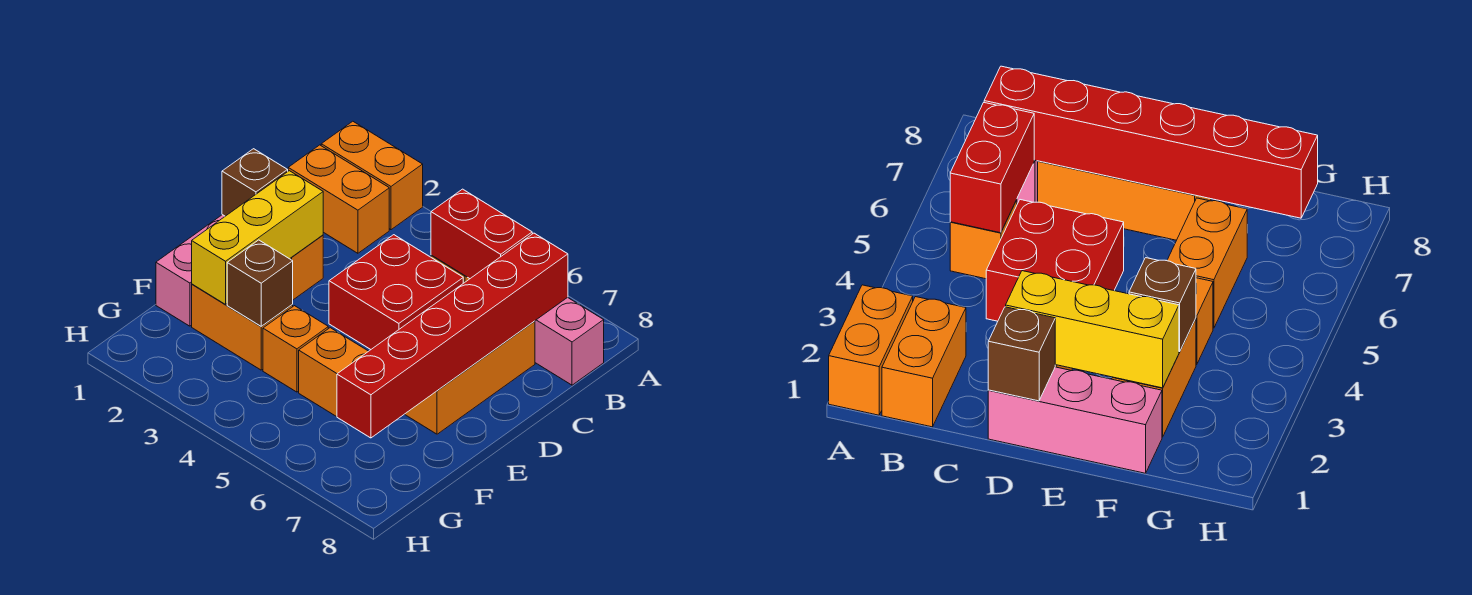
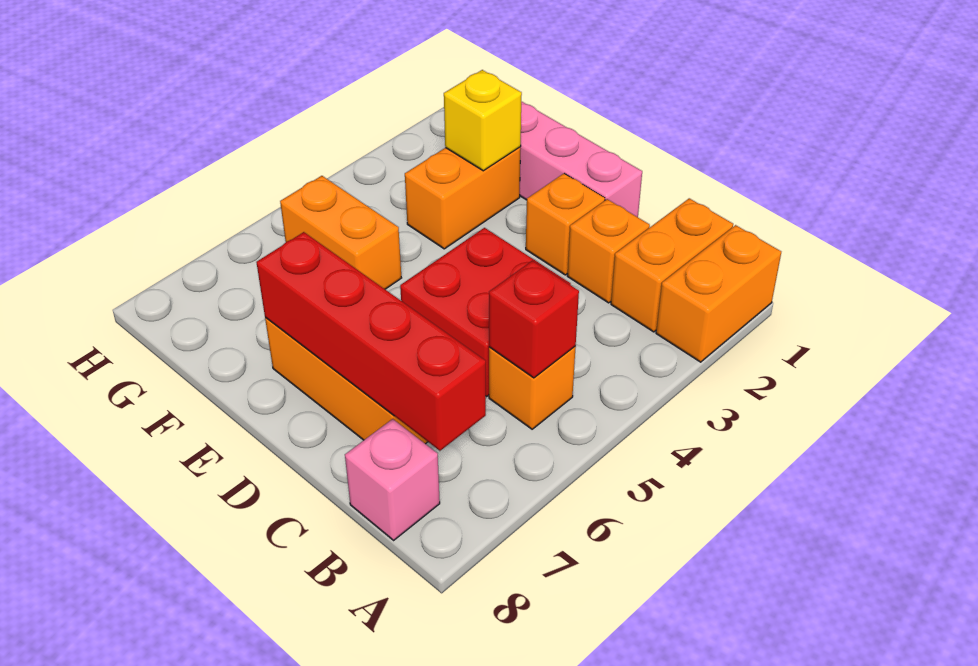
red 1x2 brick [431,189,532,279] -> red 1x1 brick [489,261,579,378]
pink 1x2 brick [535,297,604,385] -> pink 1x1 brick [345,419,440,540]
red 1x6 brick [337,233,568,438] -> red 1x4 brick [256,232,486,451]
brown 1x1 brick [222,149,288,216] -> none
yellow 1x3 brick [192,171,323,304] -> yellow 1x1 brick [444,70,522,171]
brown 1x1 brick [227,240,293,326] -> none
orange 1x1 brick [263,306,328,392] -> orange 1x1 brick moved to [568,199,650,303]
orange 1x2 brick [299,328,368,417] -> orange 1x2 brick turned to [280,176,401,289]

